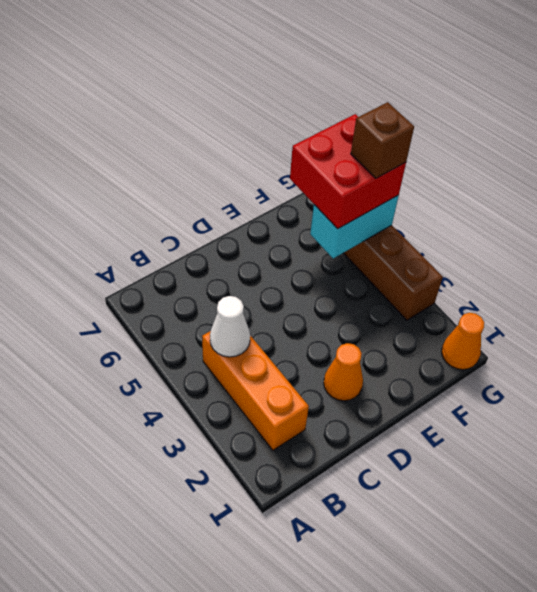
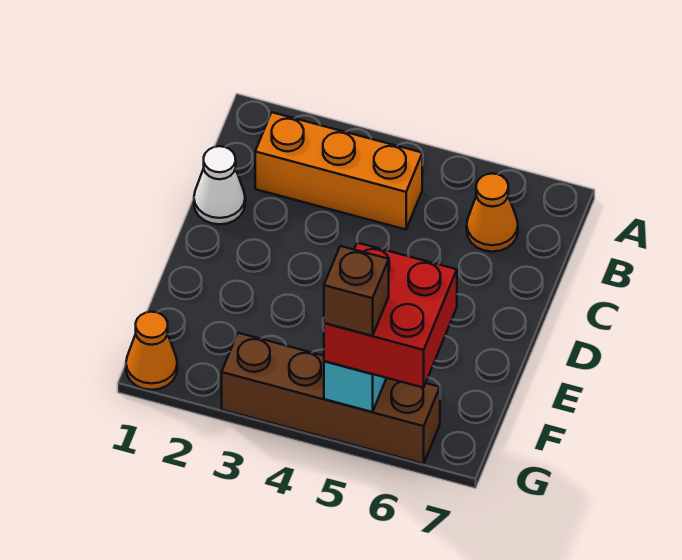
white 1x1 cone [210,296,250,357] -> white 1x1 cone moved to [194,146,245,224]
orange 1x1 cone [324,343,363,401] -> orange 1x1 cone moved to [467,174,518,252]

